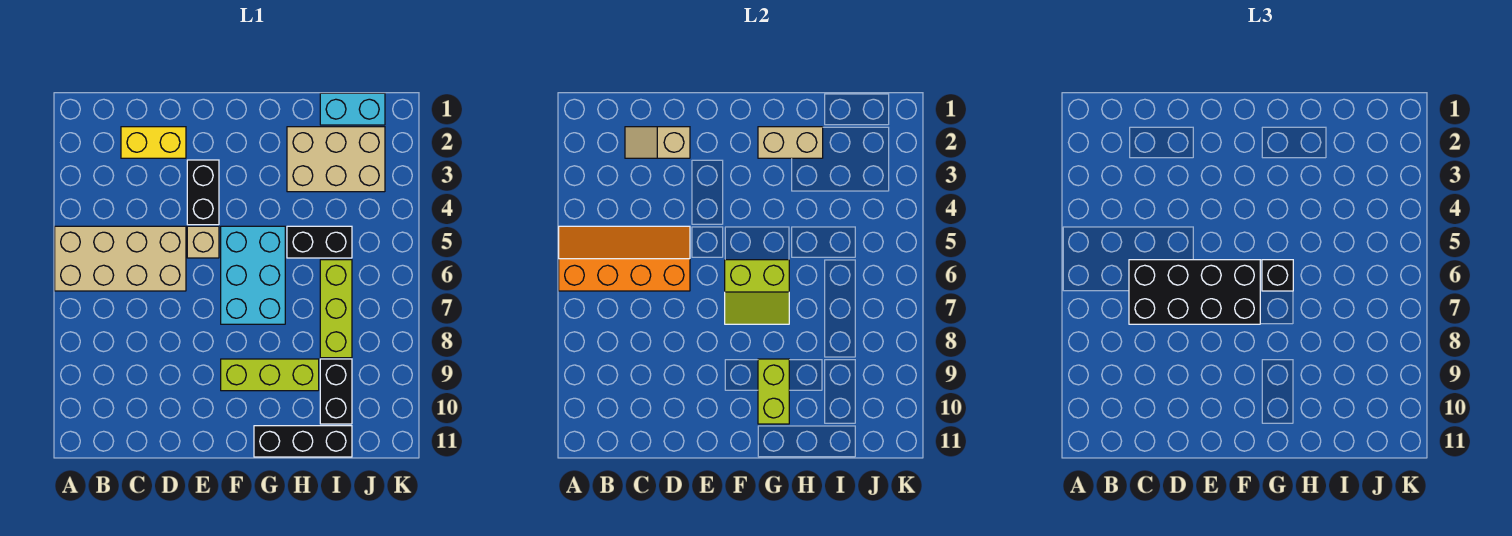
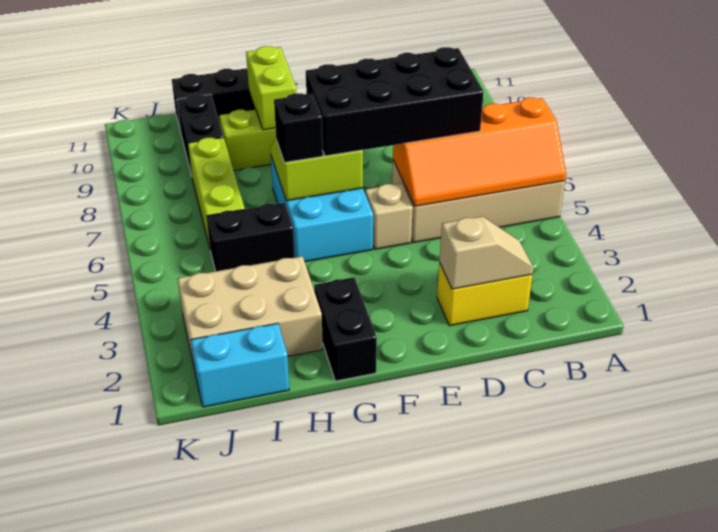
black 1x2 brick [187,160,219,225] -> black 1x2 brick moved to [314,277,377,381]
tan 1x2 brick [758,127,823,158] -> none

